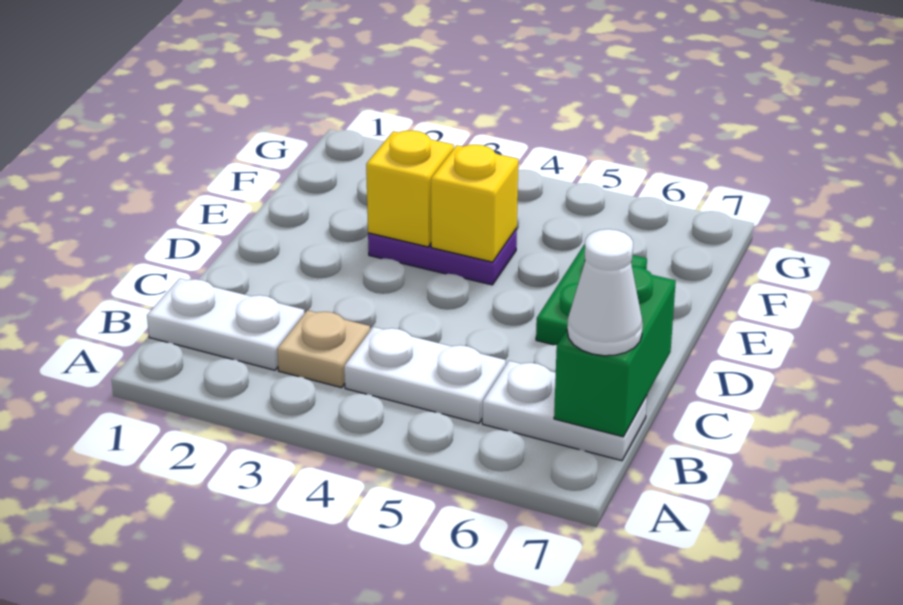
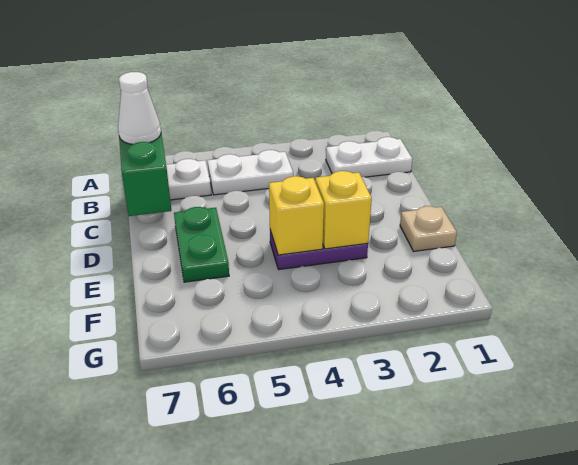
tan 1x1 plate [277,310,370,388] -> tan 1x1 plate moved to [400,206,457,251]

